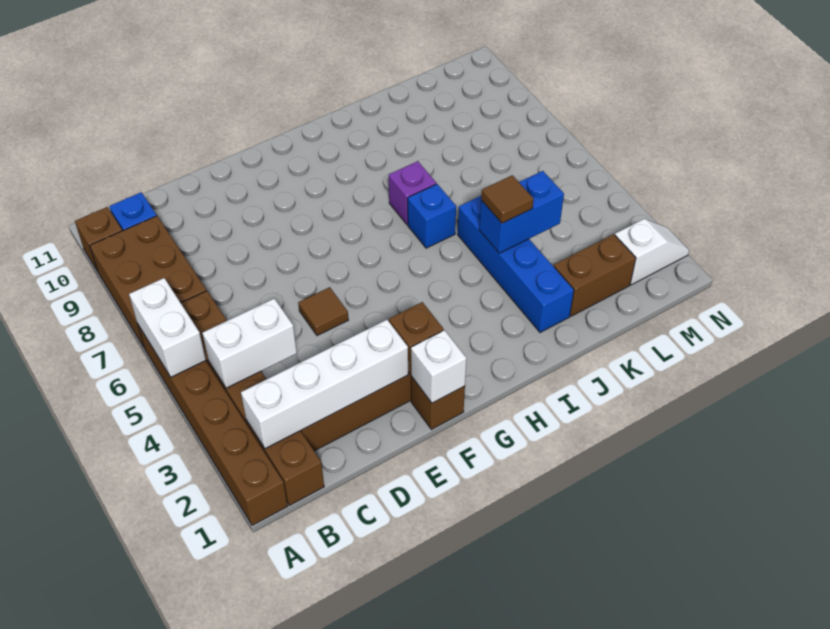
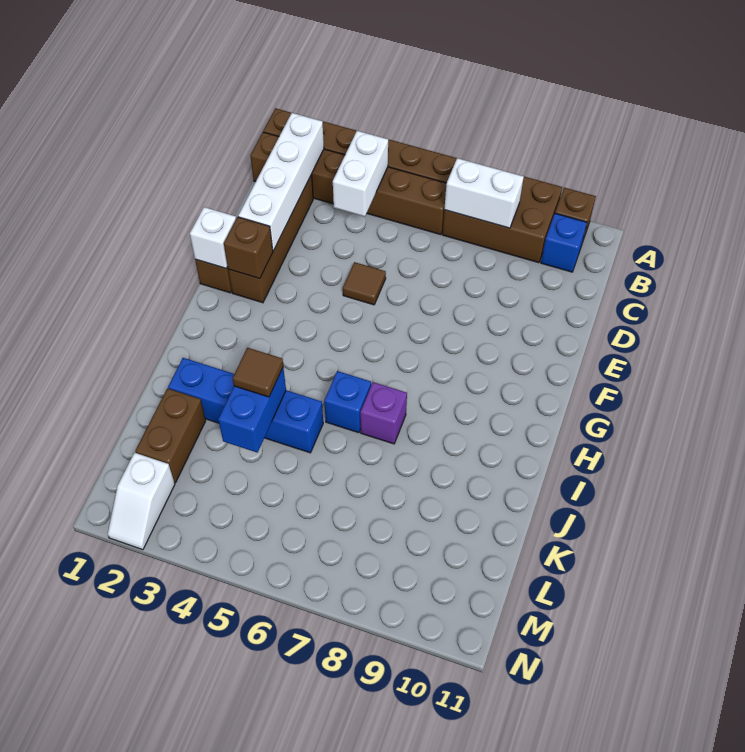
white 1x2 brick [129,278,206,377] -> white 1x2 brick moved to [444,158,524,228]

